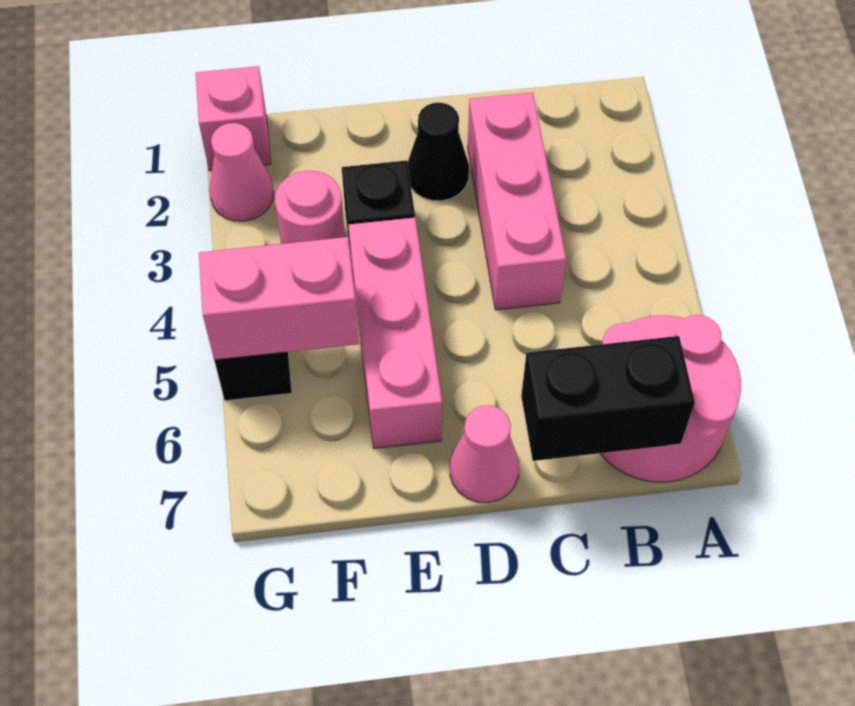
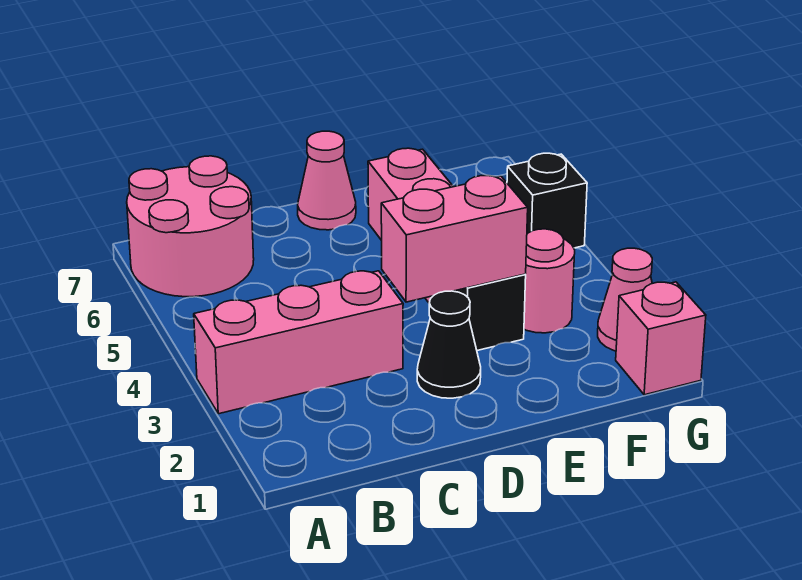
black 1x2 brick [521,336,695,461] -> none
pink 1x3 brick [468,92,566,310] -> pink 1x3 brick turned to [194,271,403,414]
pink 1x2 brick [199,237,359,360] -> pink 1x2 brick moved to [381,176,528,302]

